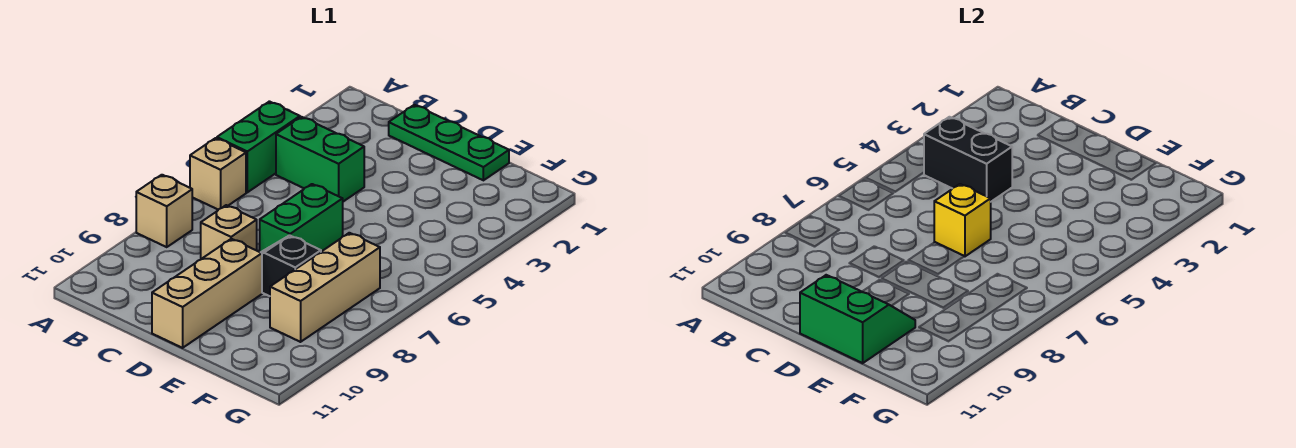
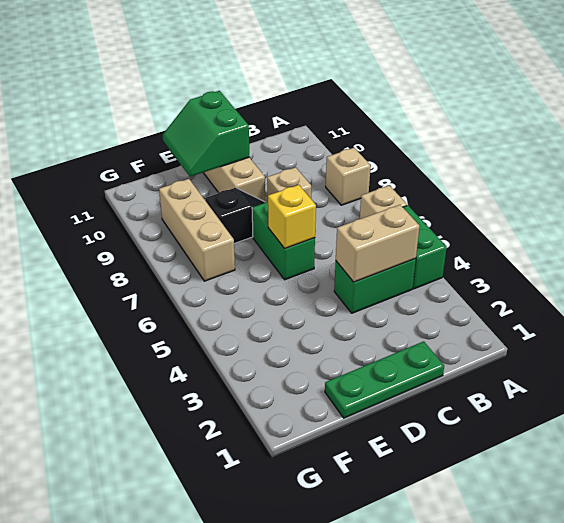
black 1x2 brick [924,117,1012,202] -> tan 1x2 brick [336,205,420,282]
green 2x2 slope [800,275,915,363] -> green 2x2 slope turned to [162,91,250,177]

